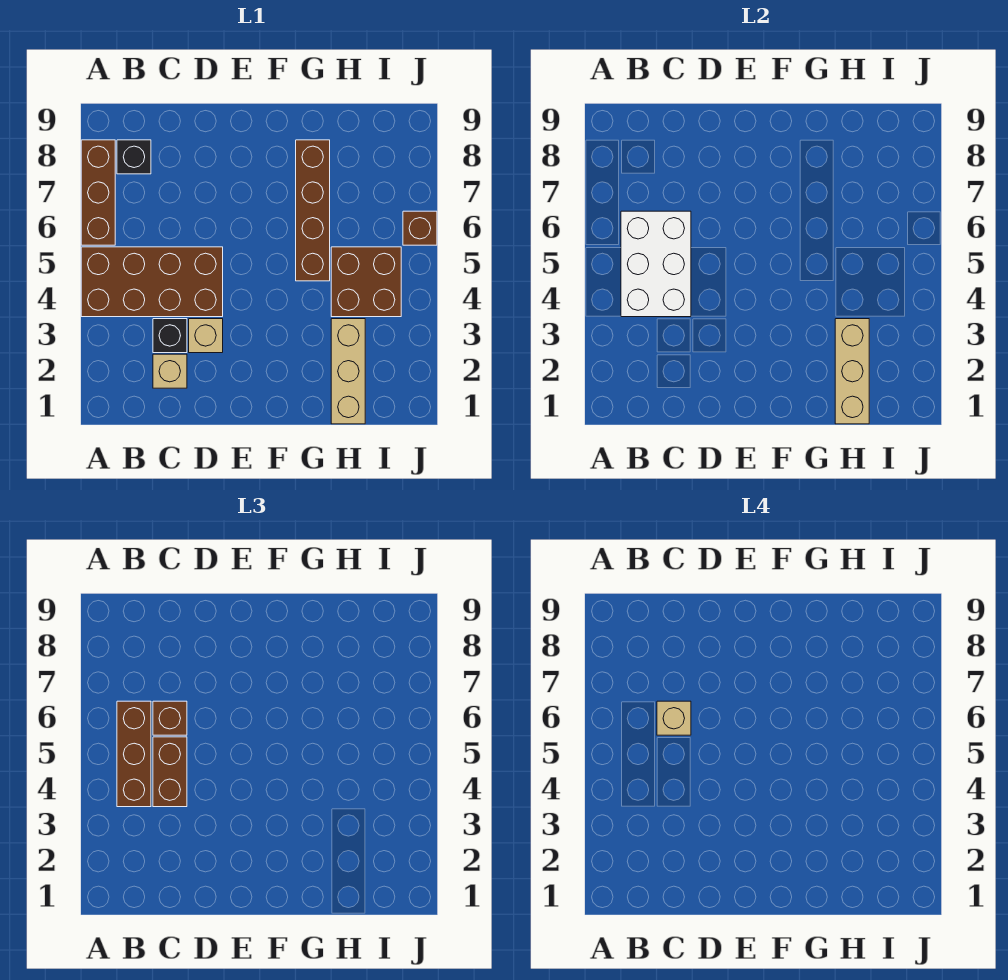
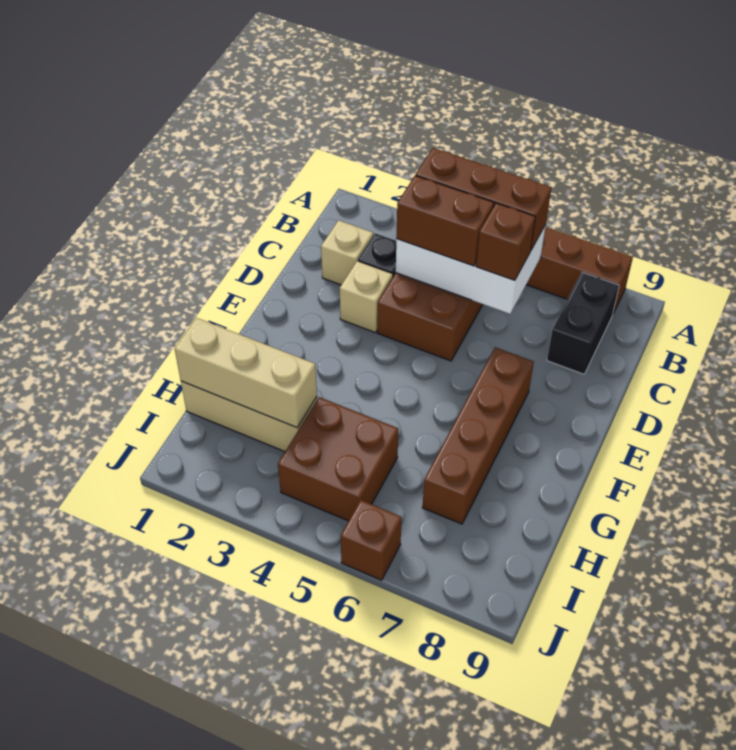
black 1x1 brick [117,140,151,174] -> black 1x2 brick [547,272,619,374]
tan 1x1 brick [657,701,691,735] -> none
brown 1x4 brick [296,140,330,281] -> brown 1x4 brick turned to [422,347,534,524]

